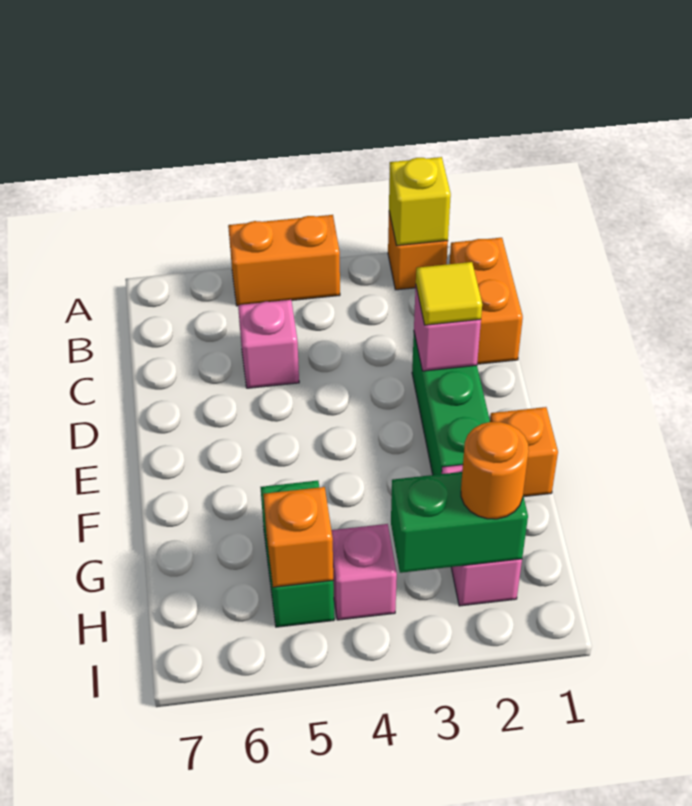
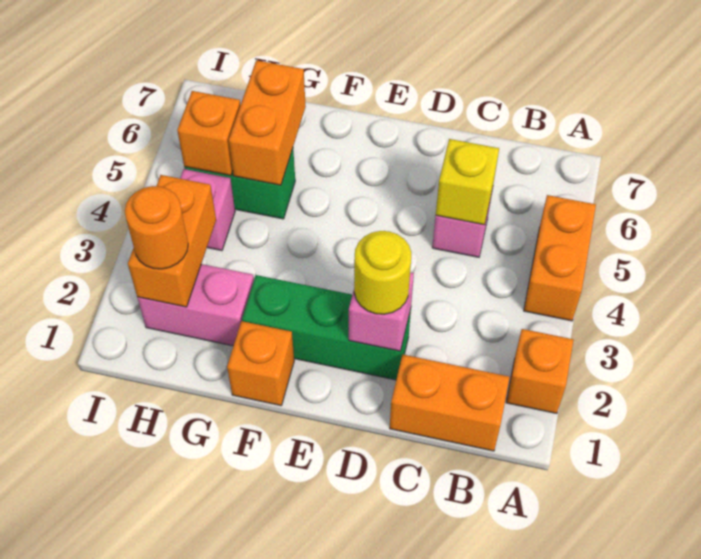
yellow 1x1 brick [389,157,451,246] -> yellow 1x1 brick moved to [436,139,499,225]
yellow 1x1 tile [416,262,482,325] -> yellow 1x1 round brick [354,231,411,314]
none -> orange 1x2 brick [229,60,306,185]
green 1x2 brick [391,472,528,573] -> orange 1x2 brick [128,175,216,307]

